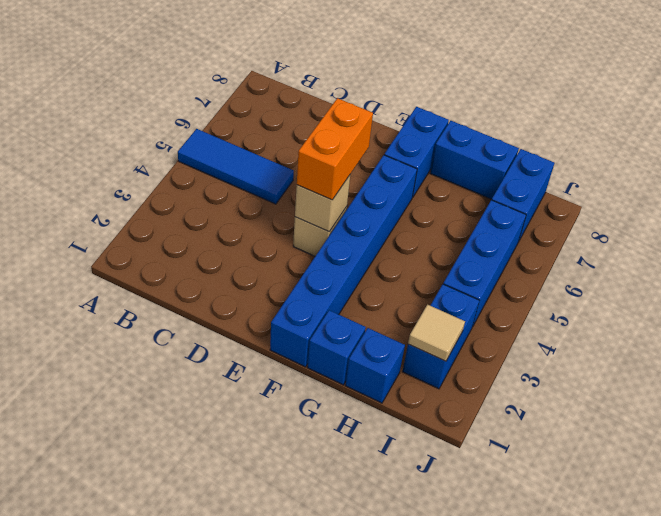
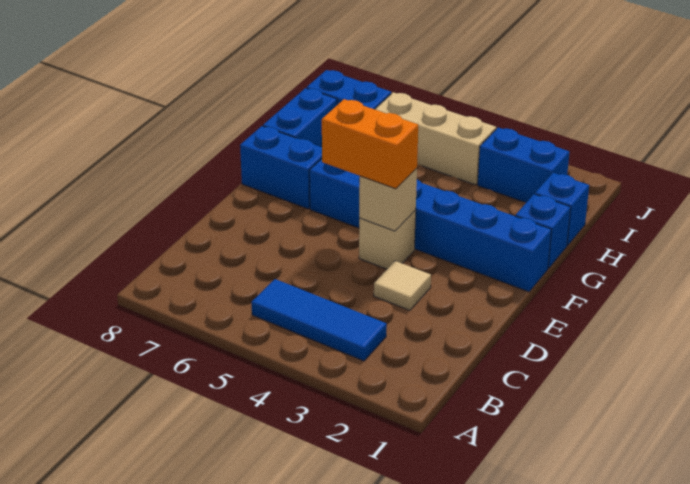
blue 1x3 tile [178,129,294,204] -> blue 1x3 tile turned to [251,279,387,361]
tan 1x1 tile [408,305,465,361] -> tan 1x1 tile moved to [374,261,431,310]
blue 1x3 brick [443,200,526,326] -> tan 1x3 brick [375,92,496,185]

